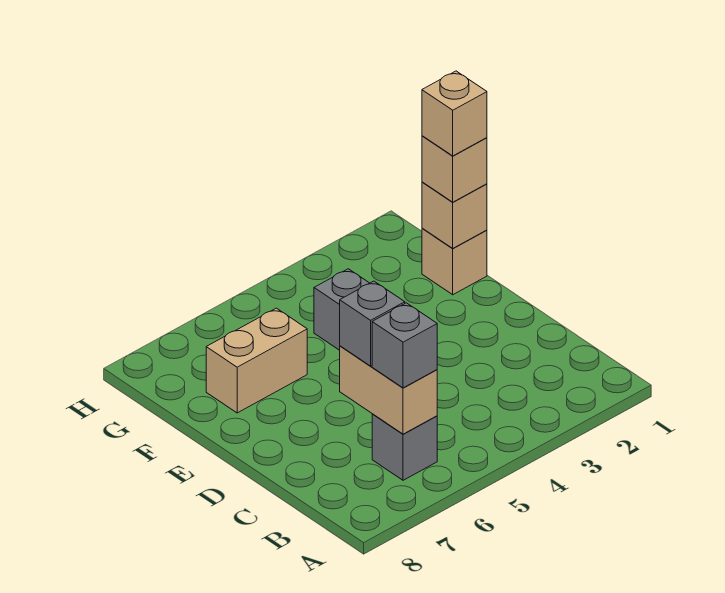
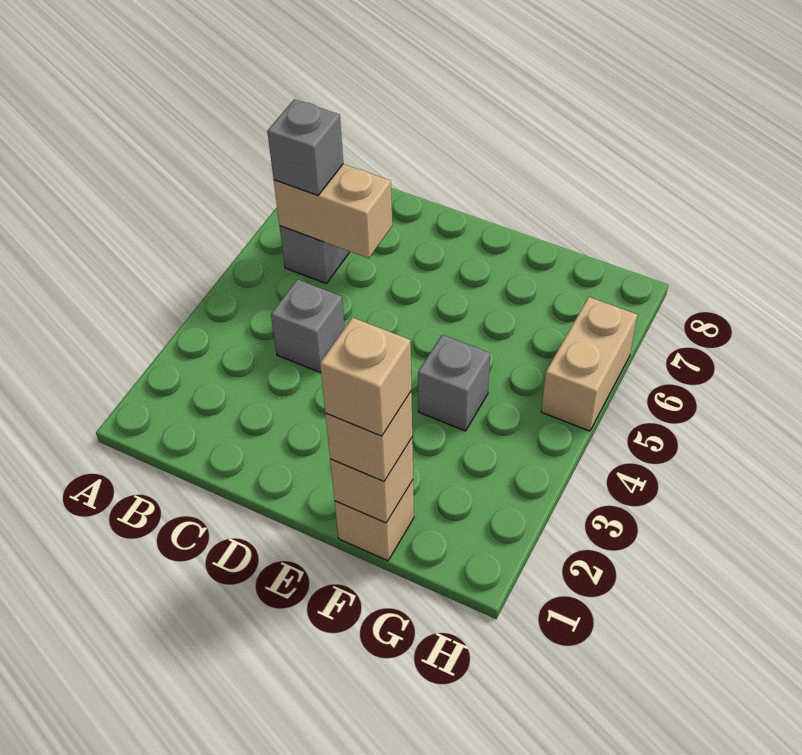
grey 1x1 brick [340,281,405,366] -> grey 1x1 brick moved to [271,279,344,373]
tan 1x2 brick [206,308,307,413] -> tan 1x2 brick moved to [541,297,637,431]

